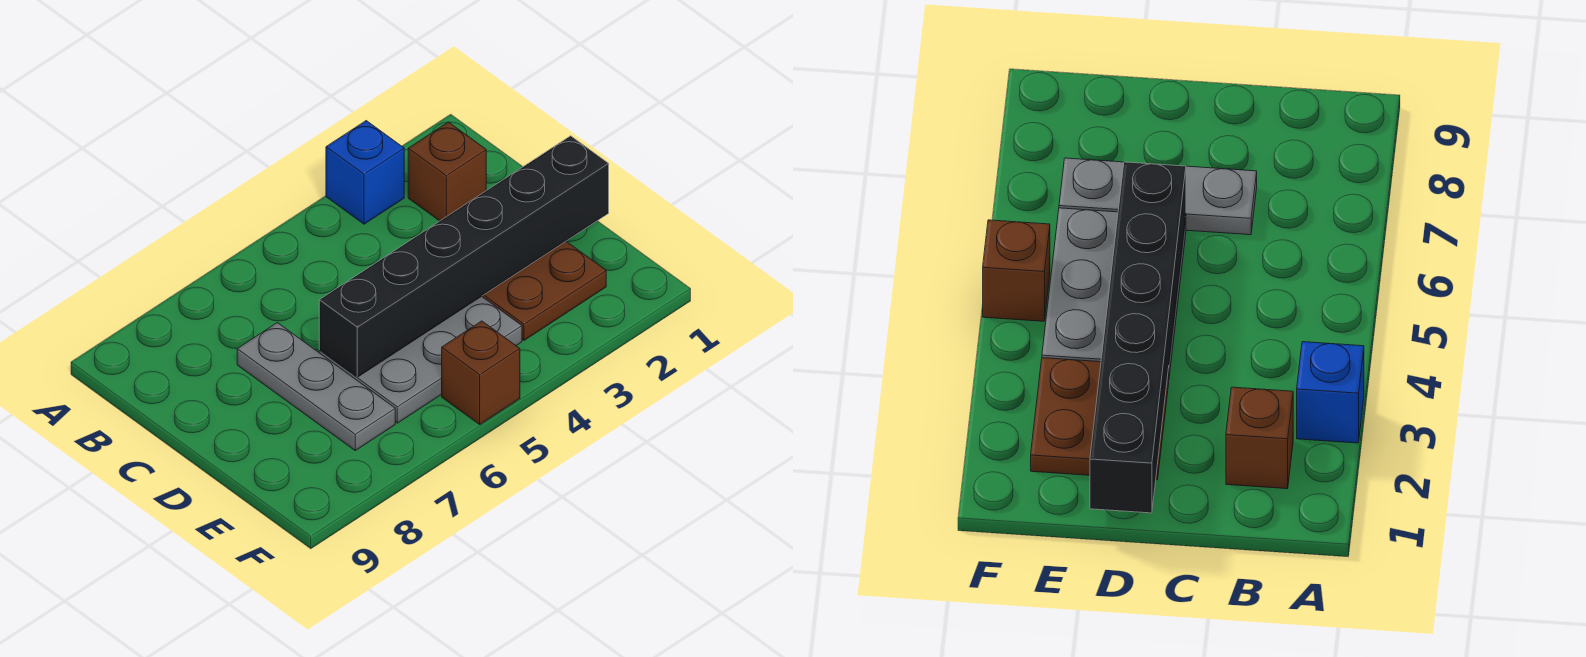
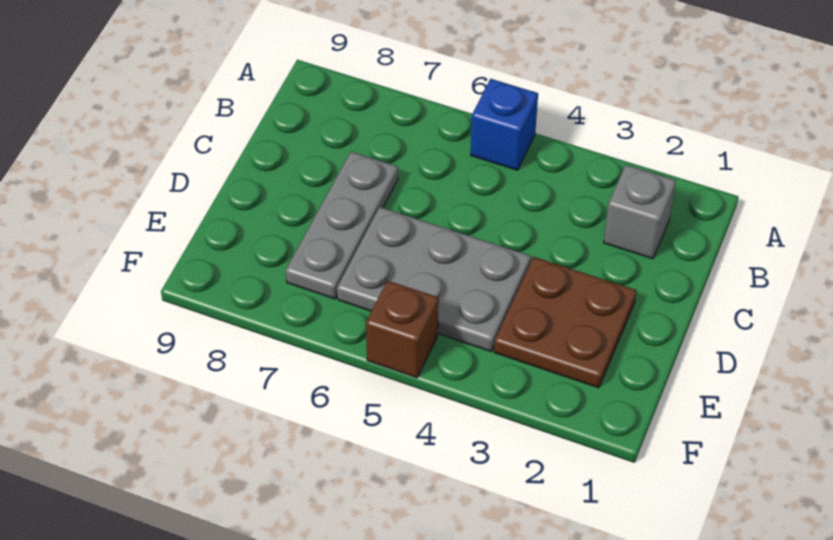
blue 1x1 brick [326,121,404,224] -> blue 1x1 brick moved to [471,79,538,170]
brown 1x1 brick [408,122,486,221] -> grey 1x1 brick [604,165,676,259]
black 1x6 brick [319,136,609,377] -> none

